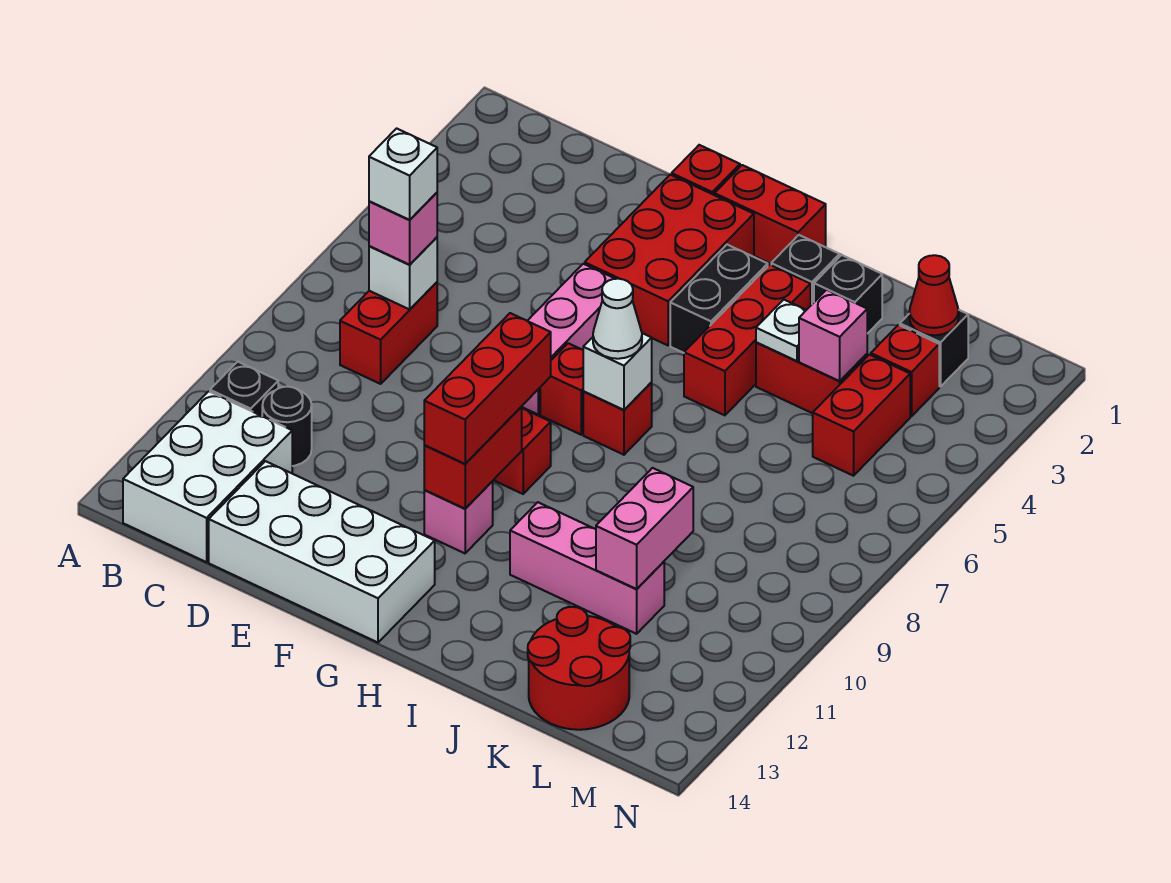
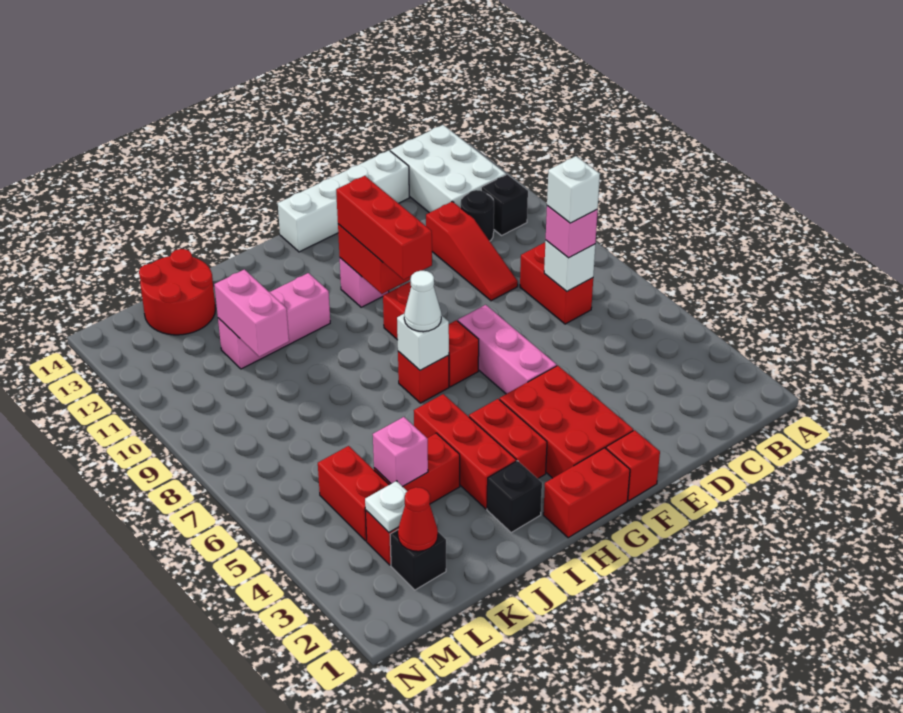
none -> red 1x3 slope [426,201,518,301]
white 2x4 brick [209,461,435,642] -> white 1x4 brick [278,151,409,252]
black 1x2 brick [670,245,768,353] -> red 1x2 brick [469,399,547,479]
black 1x1 brick [814,255,882,334] -> none
white 1x1 plate [756,300,806,361] -> white 1x1 plate moved to [365,481,407,532]

